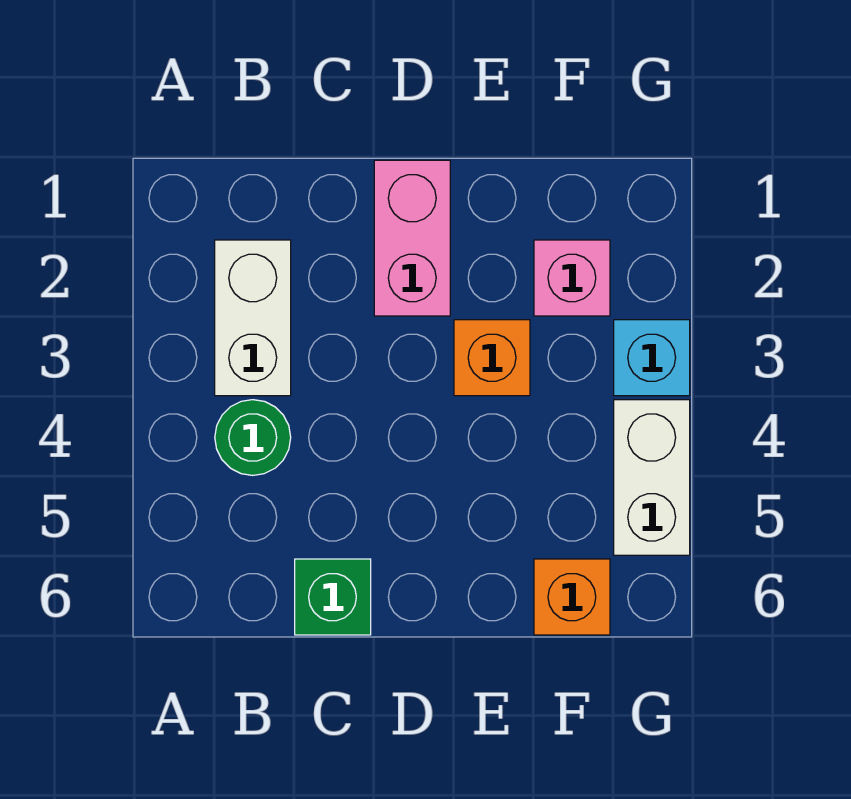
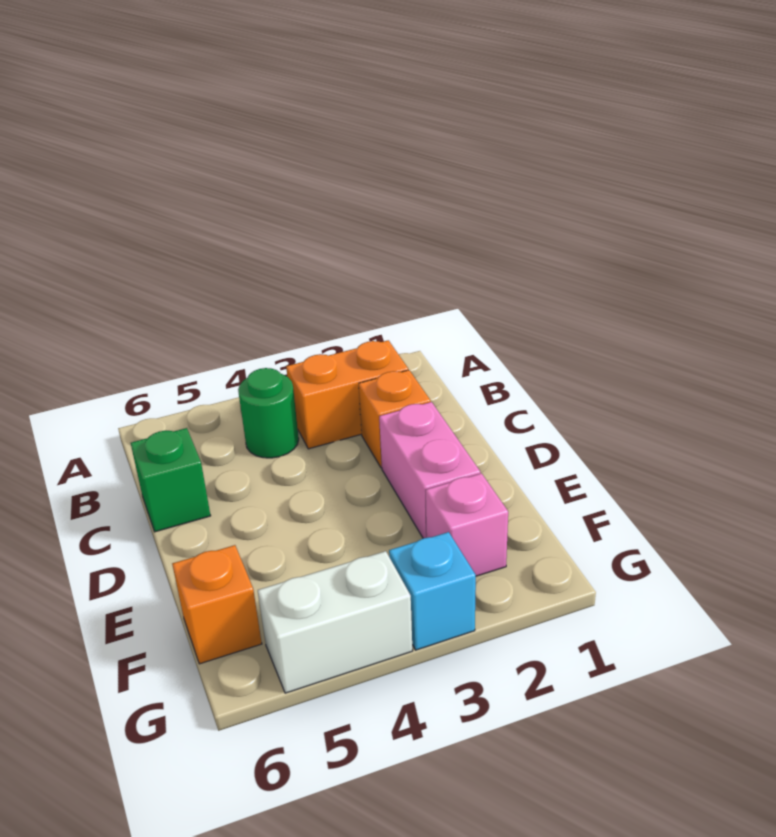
white 1x2 brick [215,240,291,396] -> orange 1x2 brick [286,340,408,449]
pink 1x2 brick [374,160,450,316] -> pink 1x2 brick turned to [379,402,480,538]
orange 1x1 brick [454,320,530,396] -> orange 1x1 brick moved to [359,370,431,468]

